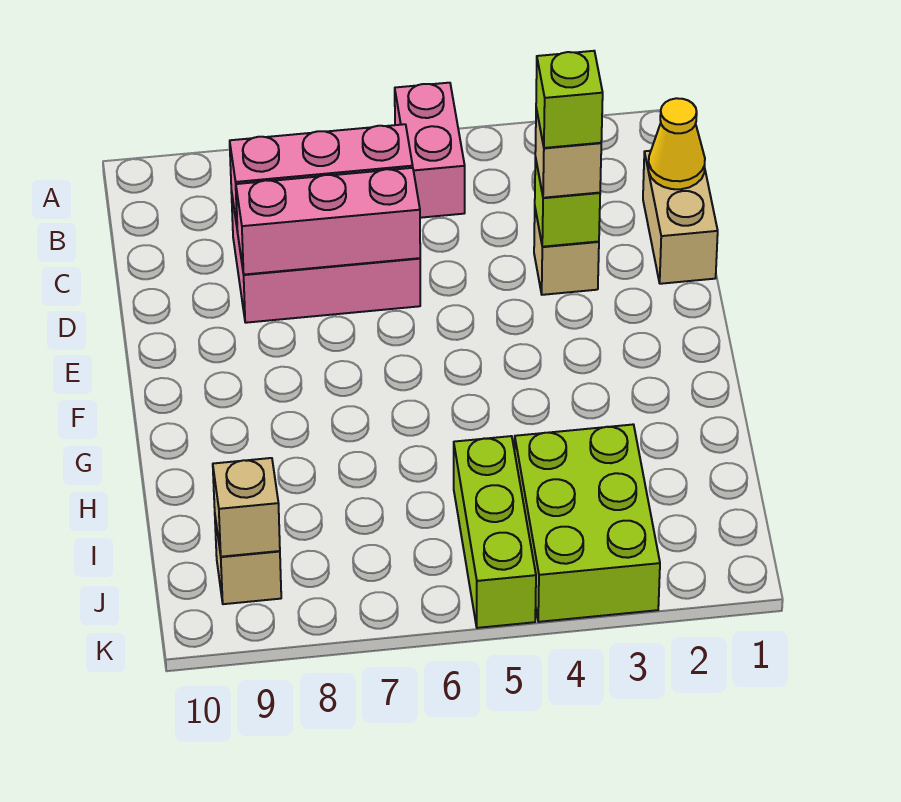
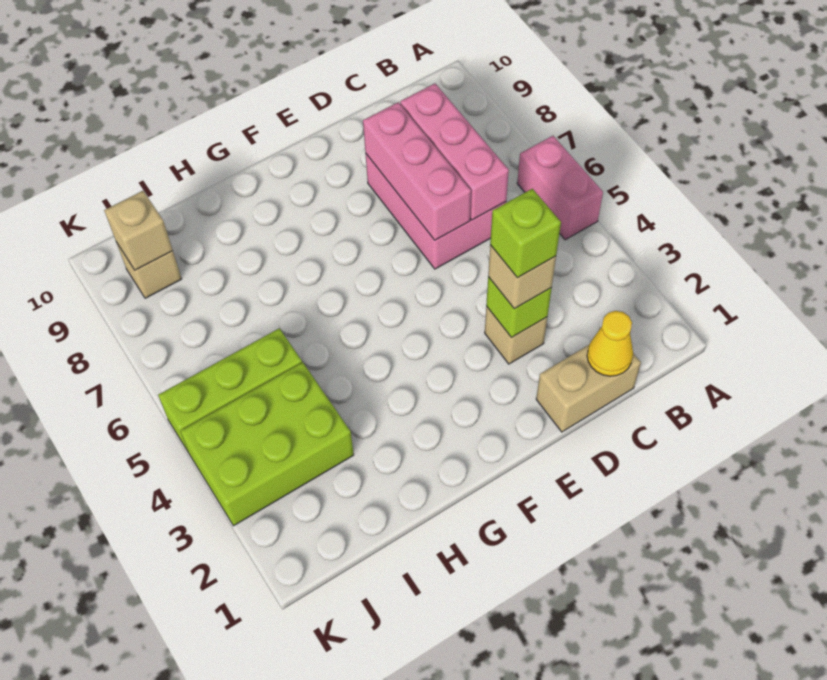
pink 1x2 brick [395,83,465,218] -> pink 1x2 brick turned to [517,136,603,240]

